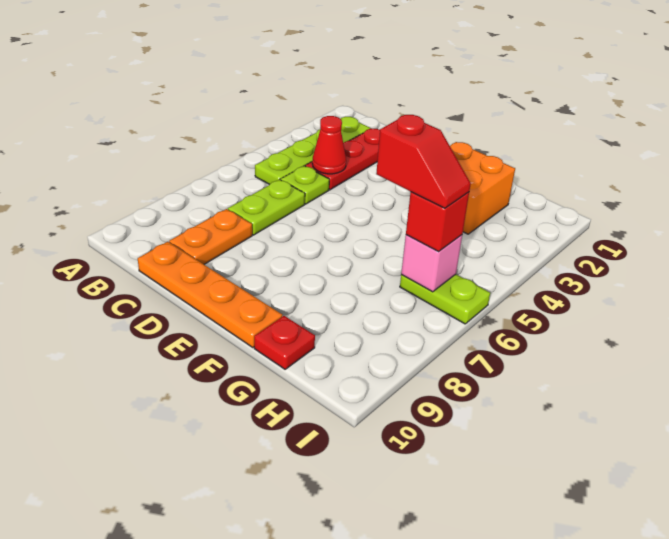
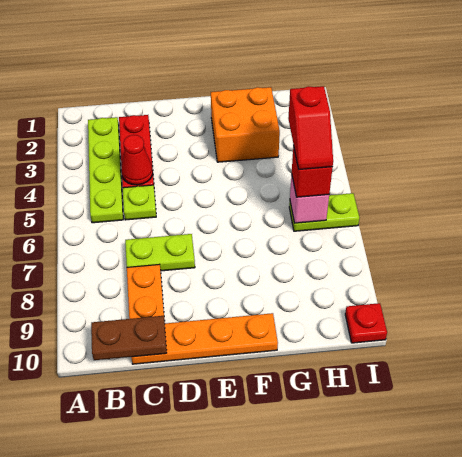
none -> brown 1x2 plate [91,316,167,360]
lime 1x2 plate [228,179,305,235] -> lime 1x2 plate turned to [125,234,195,271]
red 1x2 slope [376,115,471,208] -> red 1x2 slope turned to [288,86,333,170]
red 1x1 plate [254,316,315,369] -> red 1x1 plate moved to [345,303,387,343]

